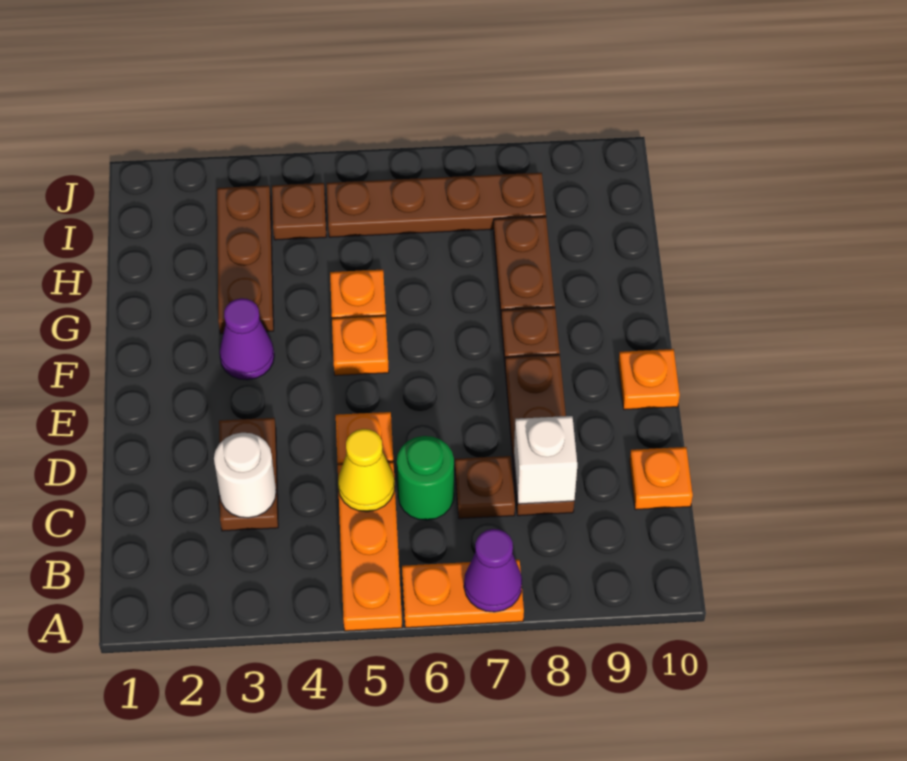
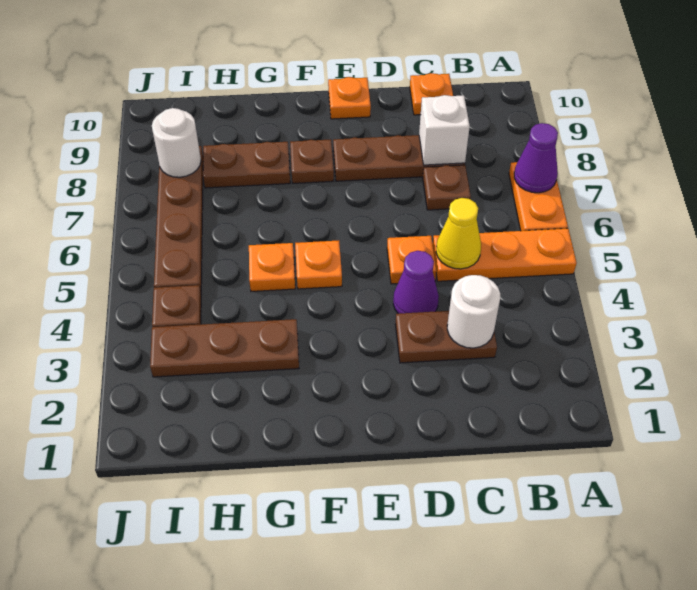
green 1x1 round brick [397,436,454,520] -> none
purple 1x1 cone [219,298,274,380] -> purple 1x1 cone moved to [393,251,439,314]
none -> white 1x1 round brick [152,108,201,177]

